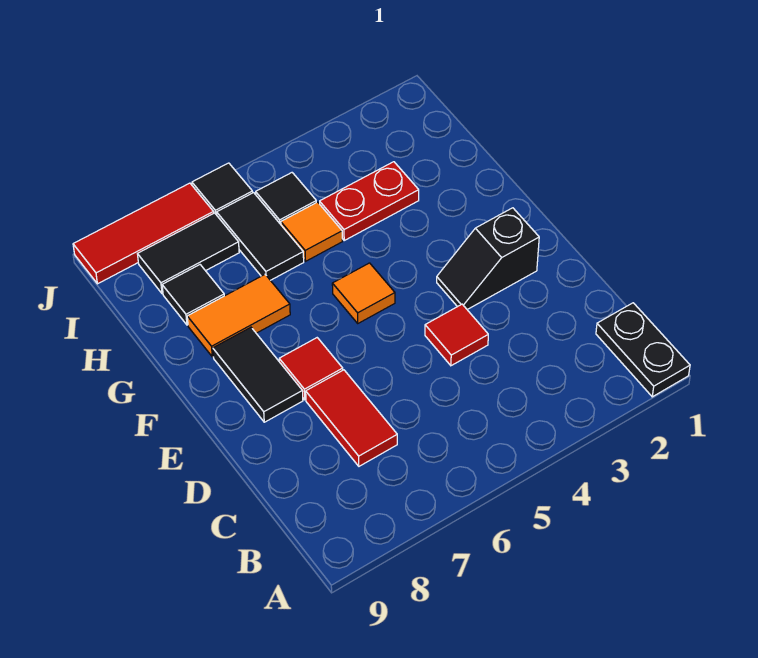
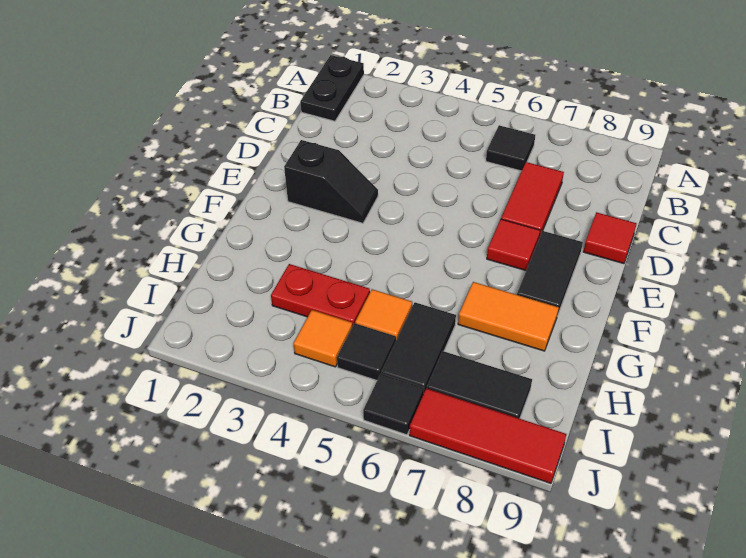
red 1x1 tile [425,304,488,366] -> red 1x1 tile moved to [583,212,637,264]
orange 1x1 tile [332,263,395,323] -> orange 1x1 tile moved to [293,310,352,367]
black 1x1 tile [162,265,224,325] -> black 1x1 tile moved to [486,125,535,171]

